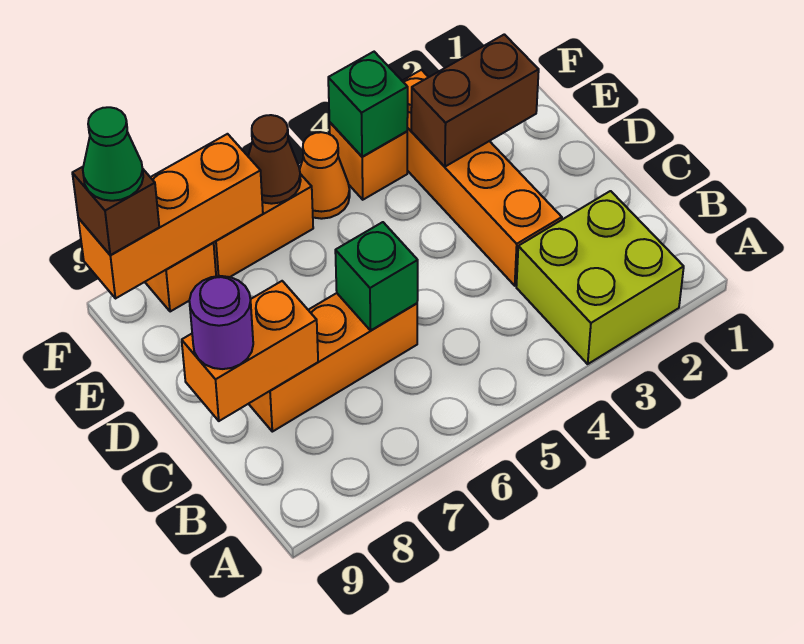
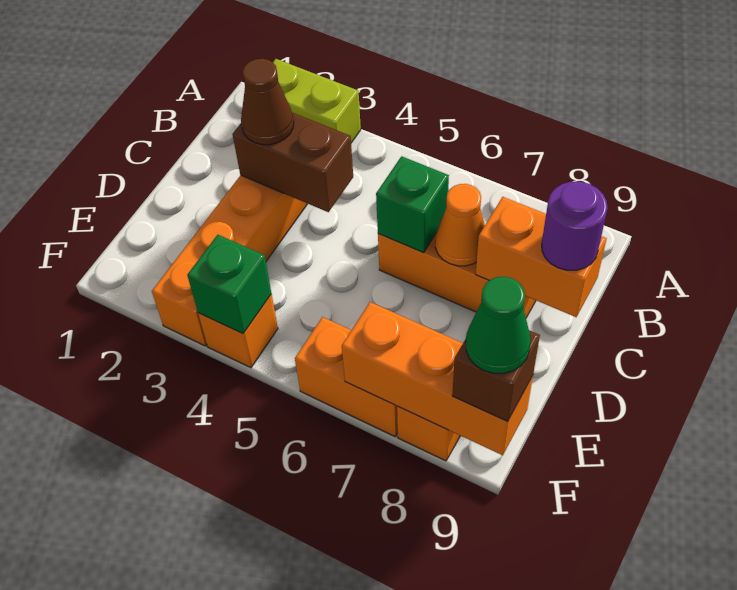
lime 2x2 brick [516,191,684,364] -> lime 1x2 brick [273,59,361,143]
brown 1x2 brick [411,34,539,167] -> brown 1x2 brick moved to [232,113,353,212]
orange 1x1 cone [300,132,350,219] -> orange 1x1 cone moved to [435,184,485,266]
brown 1x1 cone [248,115,301,204] -> brown 1x1 cone moved to [241,59,294,145]

